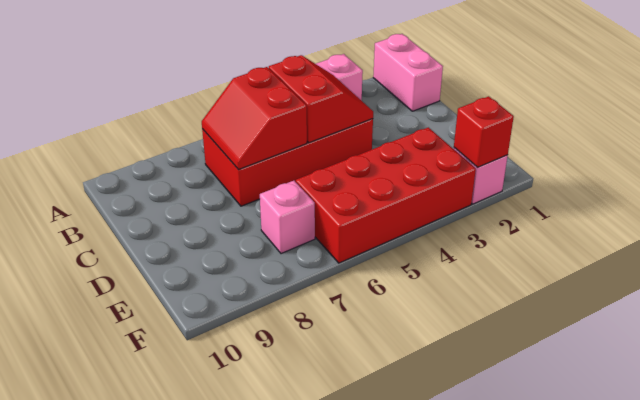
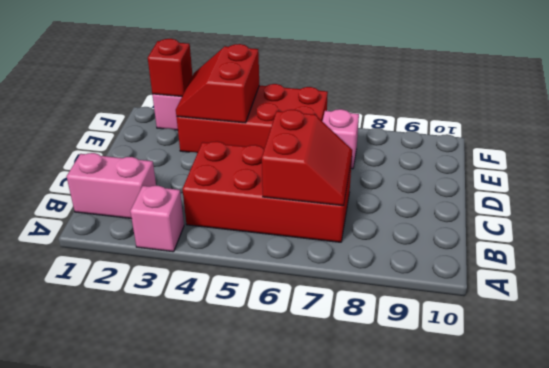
pink 1x2 brick [373,34,443,111] -> pink 1x2 brick turned to [67,153,156,218]
red 2x2 slope [269,55,373,143] -> red 2x2 slope moved to [176,44,259,123]

